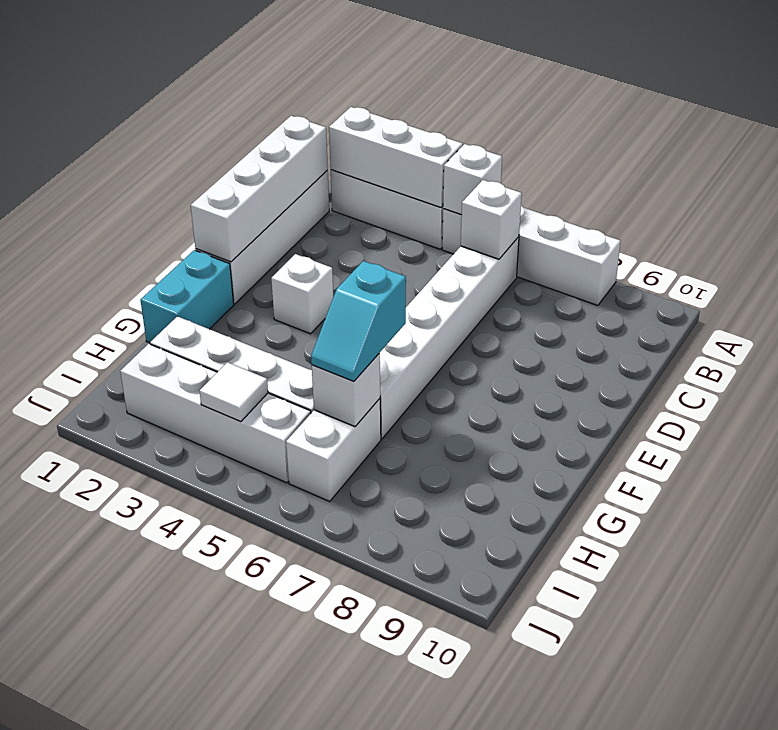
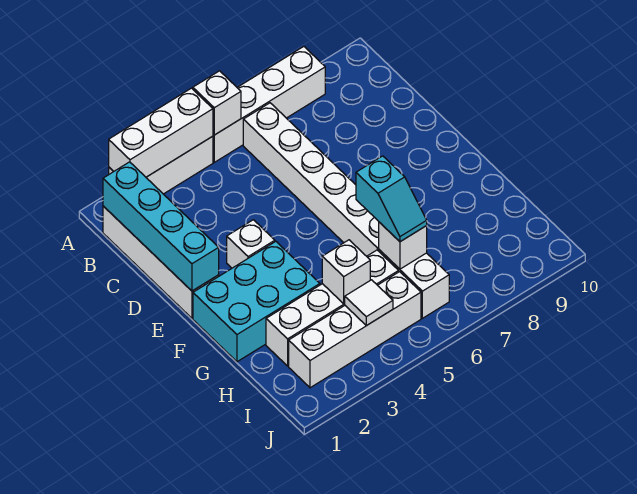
white 1x4 brick [191,116,328,262] -> cyan 1x4 brick [103,162,219,291]
white 1x1 brick [461,180,522,259] -> white 1x1 brick moved to [322,240,370,304]
cyan 1x2 brick [141,250,234,343] -> cyan 2x3 brick [193,242,320,362]

